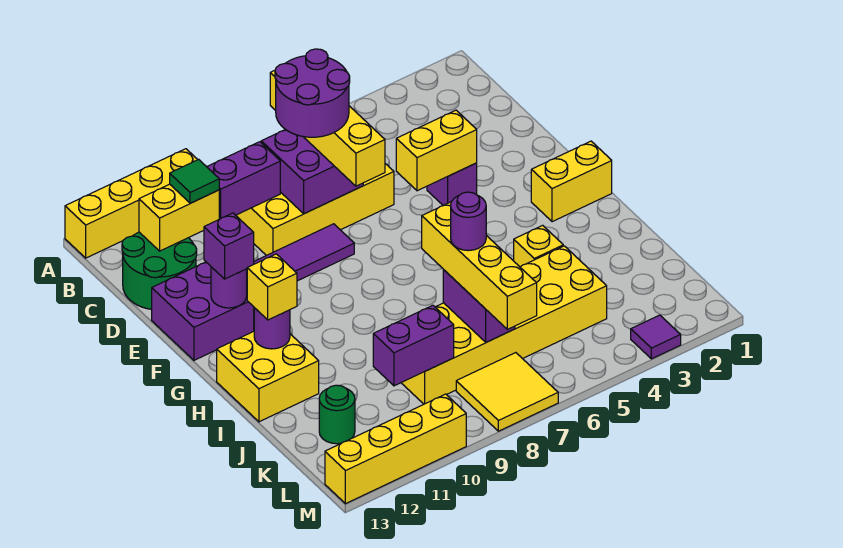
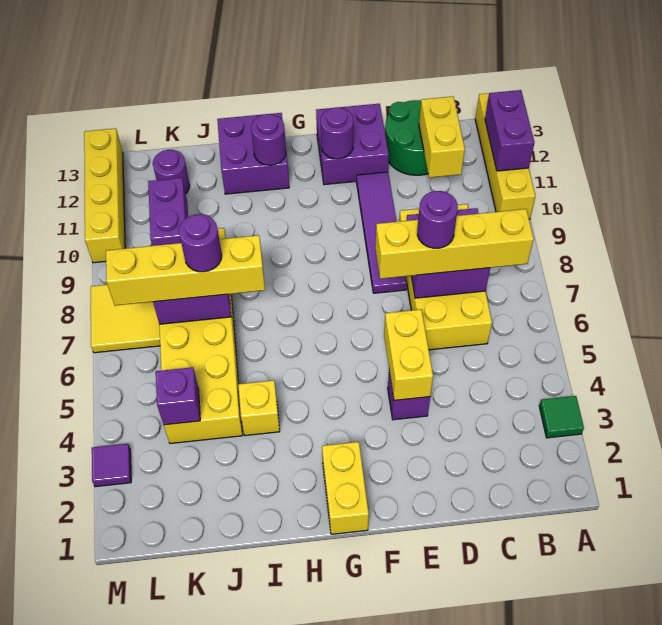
purple 2x2 round brick [275,49,350,137] -> purple 1x1 round brick [417,191,458,248]
purple 1x2 brick [207,142,280,219] -> purple 1x2 brick moved to [485,90,535,171]
green 1x1 tile [170,159,219,203] -> green 1x1 tile moved to [539,396,584,438]
purple 1x1 brick [204,213,254,279] -> purple 1x1 brick moved to [156,367,200,425]
yellow 2x2 brick [217,331,319,422] -> purple 2x2 brick [217,113,289,194]
yellow 1x1 brick [247,254,297,320] -> none
green 1x1 round brick [319,385,355,444] -> purple 1x1 round brick [153,150,190,193]

